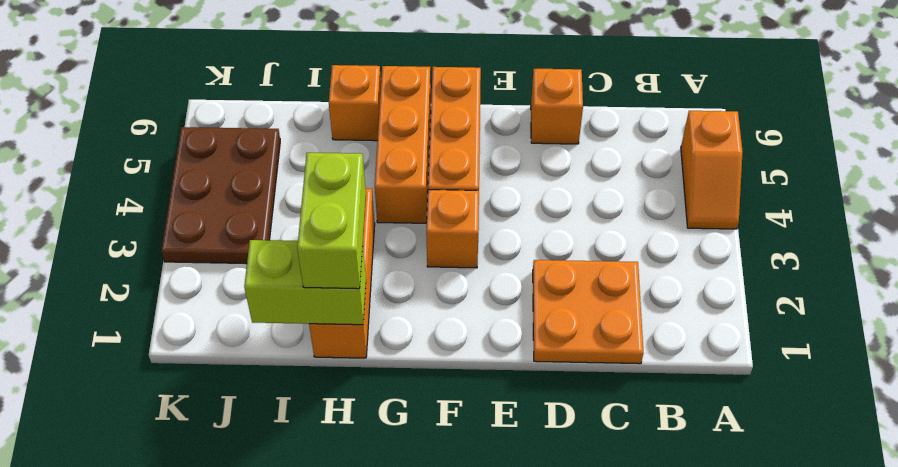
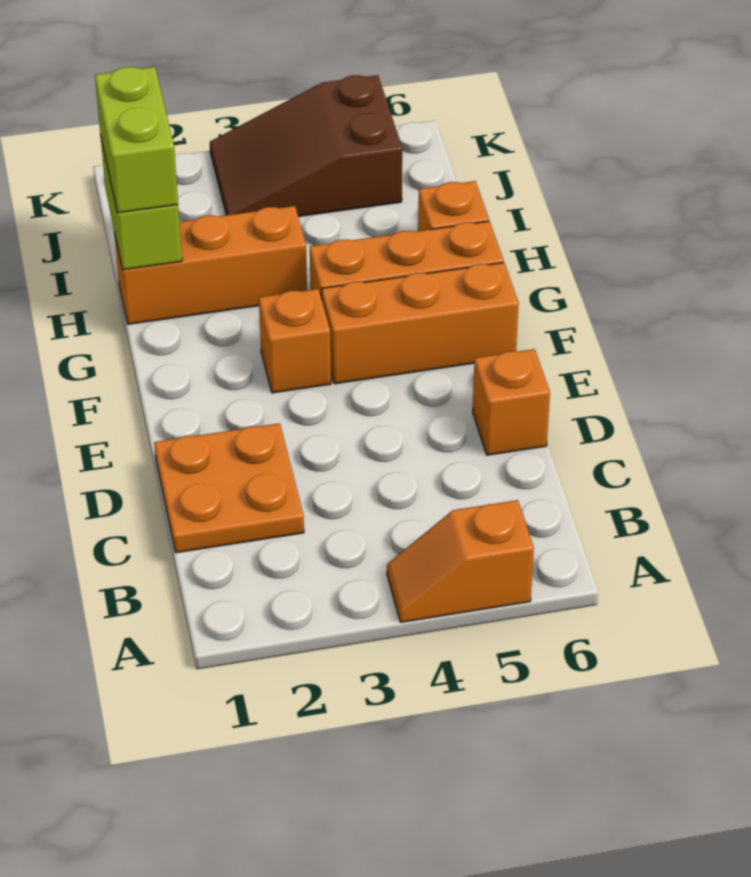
lime 1x2 brick [297,153,366,289] -> lime 1x2 brick turned to [95,67,178,213]
brown 2x3 plate [161,127,280,264] -> brown 2x3 slope [210,75,402,217]

